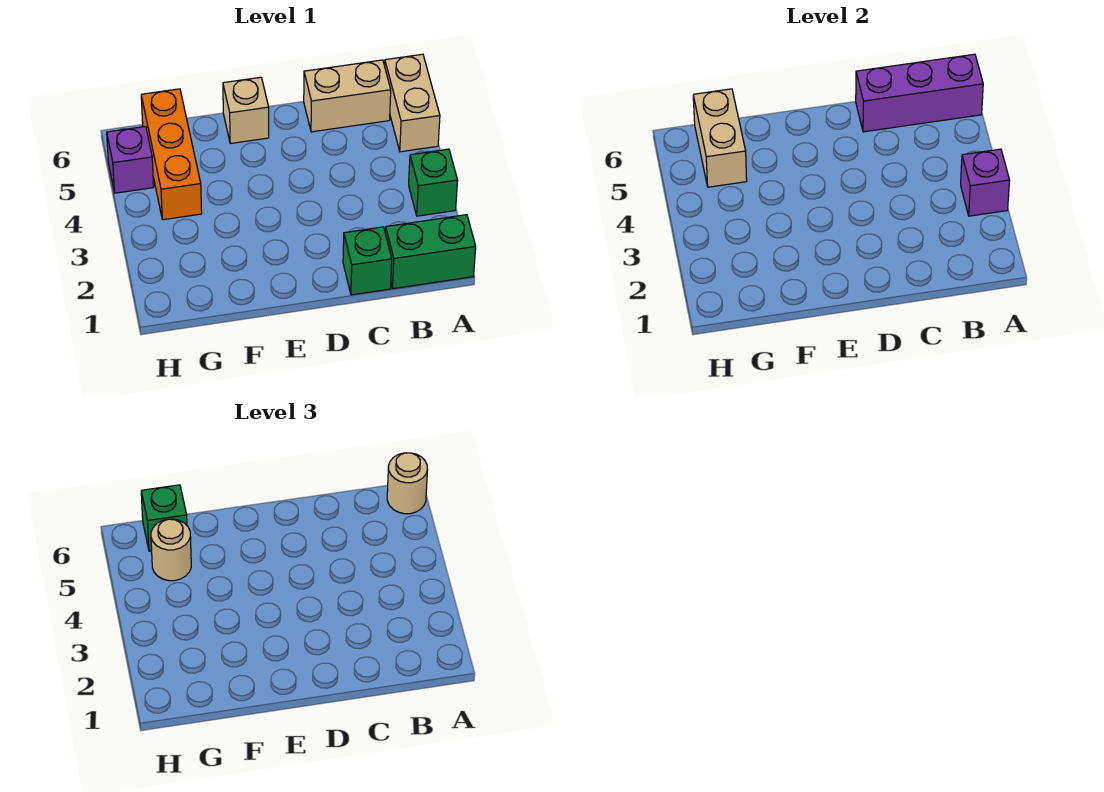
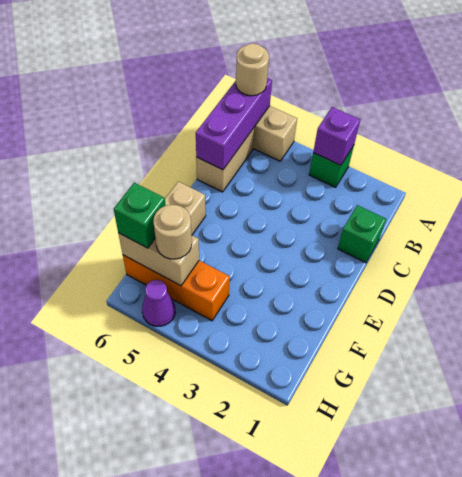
green 1x2 brick [385,215,476,289] -> none
purple 1x1 brick [107,126,154,193] -> purple 1x1 cone [142,280,175,326]

